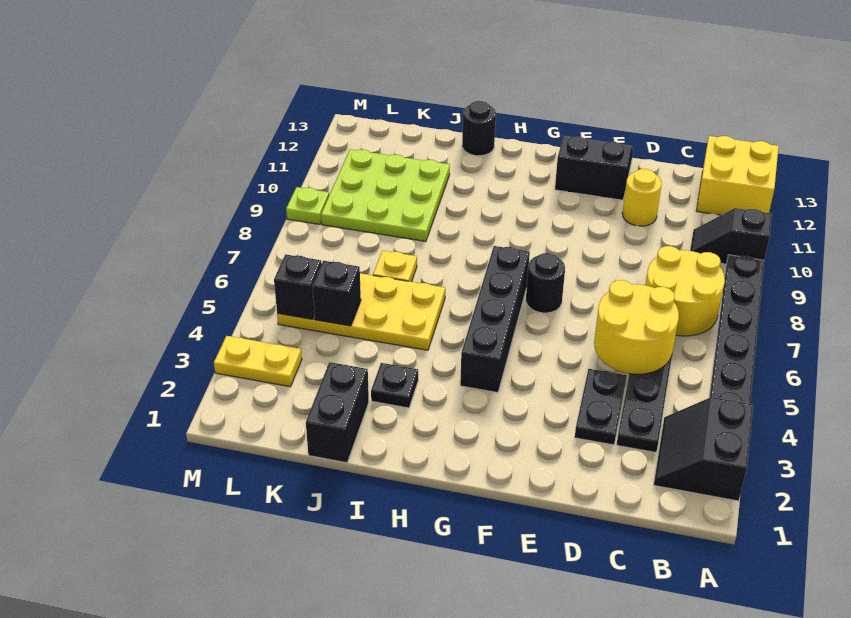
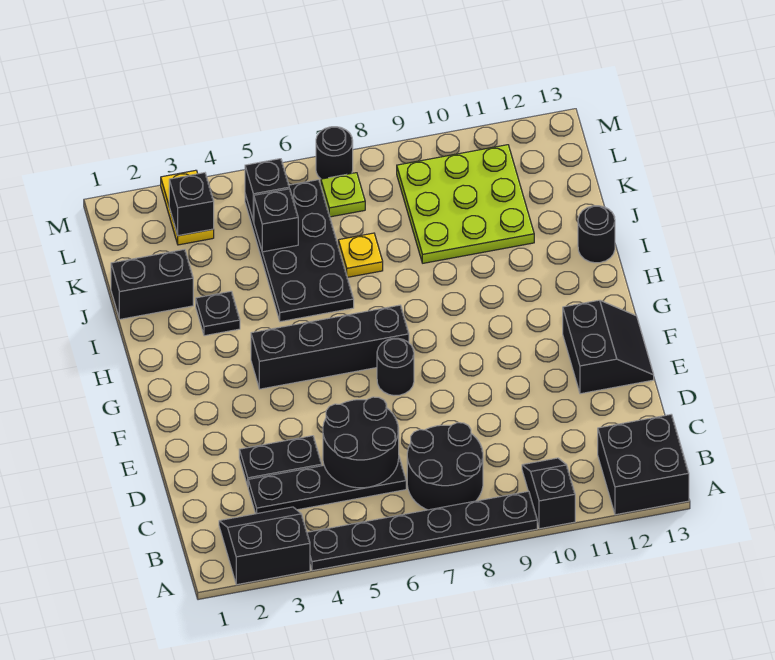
yellow 2x2 brick [696,136,779,215] -> black 2x2 brick [598,414,689,515]
yellow 2x2 round brick [645,246,725,336] -> black 2x2 round brick [407,423,483,510]
yellow 2x2 round brick [594,280,679,374] -> black 2x2 round brick [323,397,399,488]
yellow 1x1 round brick [622,169,662,226] -> none
yellow 2x4 plate [277,273,445,350] -> black 2x4 plate [245,180,354,322]
none -> black 1x1 brick [169,173,214,236]
none -> black 1x1 round brick [316,127,353,179]
lime 1x1 plate [286,187,329,224] -> lime 1x1 plate moved to [321,173,365,217]

